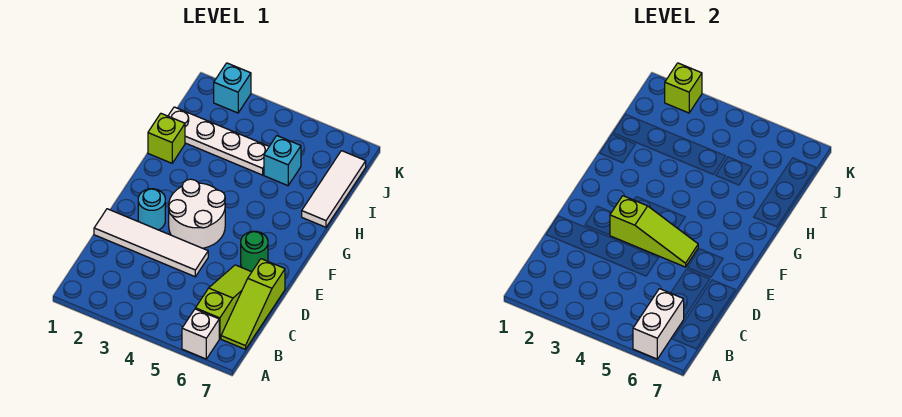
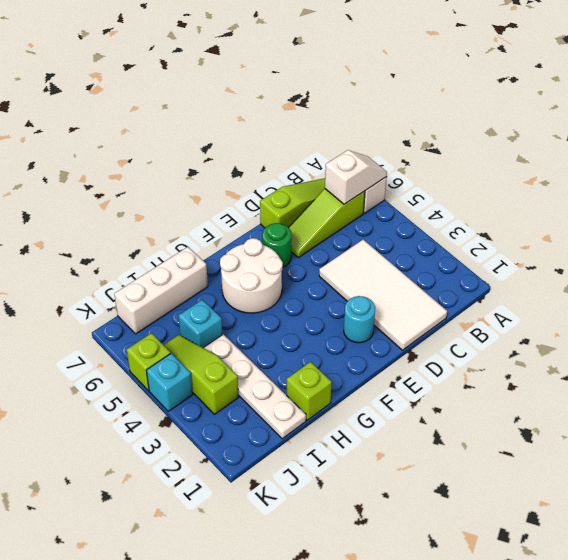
white 1x2 brick [633,289,684,359] -> white 1x2 slope [325,150,387,204]
white 1x4 tile [94,209,208,277] -> white 2x4 tile [319,240,447,350]
white 2x2 round brick [169,179,225,248] -> white 2x2 round brick moved to [220,238,283,313]
lime 1x3 slope [610,196,698,267] -> lime 1x3 slope moved to [164,335,239,414]
white 1x3 tile [302,151,366,227] -> white 1x3 brick [114,247,208,334]
cyan 1x1 brick [214,63,251,113] -> cyan 1x1 brick moved to [146,353,193,411]
lime 1x1 brick [665,63,702,113] -> lime 1x1 brick moved to [127,333,171,391]

